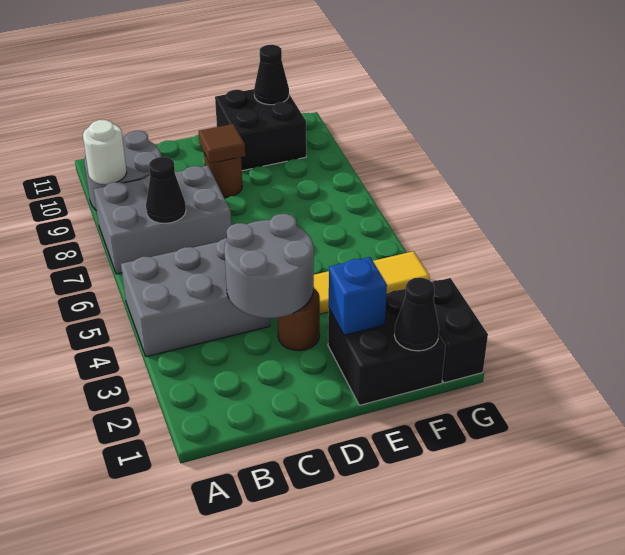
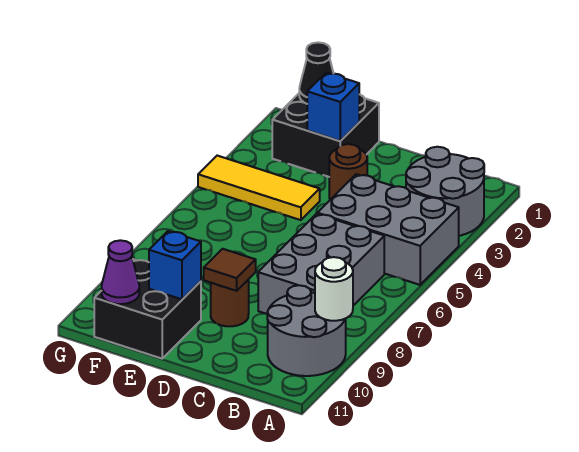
grey 2x3 brick [94,166,231,274] -> grey 2x3 brick turned to [258,214,384,314]
black 1x1 cone [146,157,186,223] -> none
grey 2x2 round brick [224,214,314,318] -> grey 2x2 round brick moved to [406,147,484,236]
none -> blue 1x1 brick [149,231,201,299]
black 1x1 cone [254,45,289,105] -> purple 1x1 cone [102,240,139,304]
black 1x2 brick [432,278,488,383] -> none

